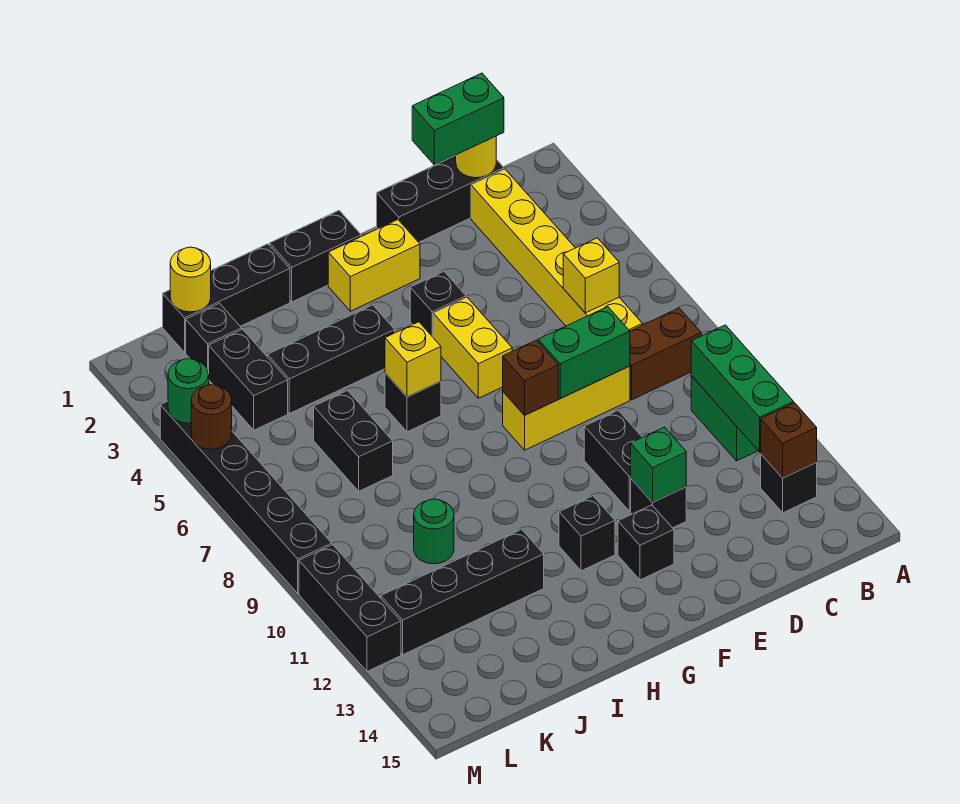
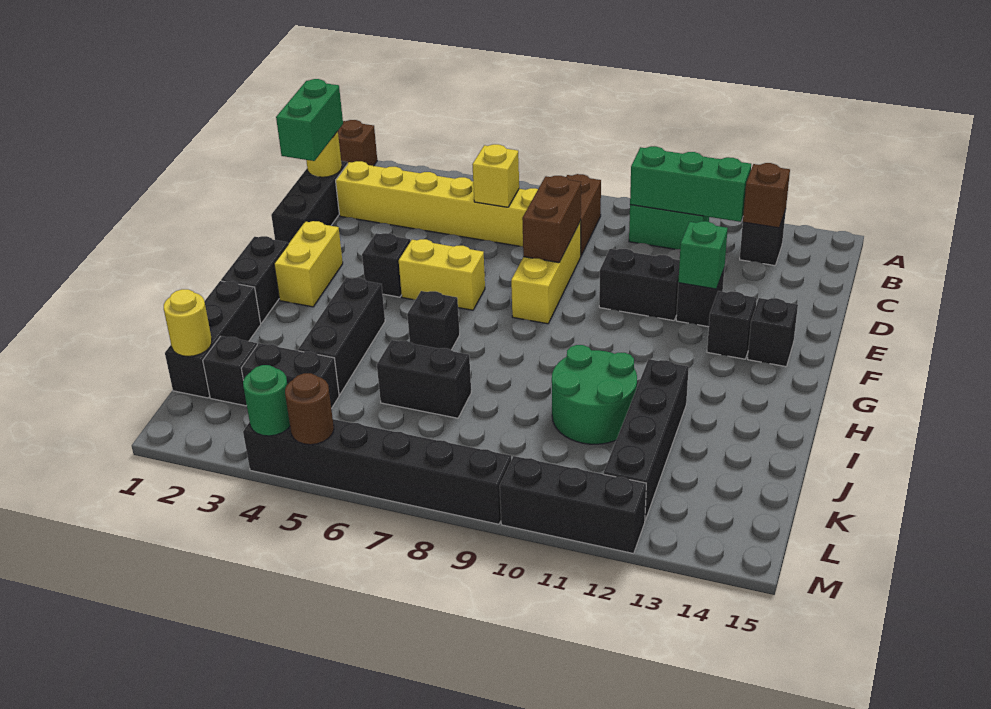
green 1x2 brick [538,307,630,398] -> brown 1x2 brick [522,176,581,263]
brown 1x1 brick [503,340,558,415] -> brown 1x1 brick moved to [338,120,377,166]
black 1x1 brick [559,496,615,571] -> black 1x1 brick moved to [748,298,798,366]
yellow 1x1 brick [385,322,441,397] -> none
green 1x1 round brick [414,499,454,564] -> green 2x2 round brick [552,345,637,444]

